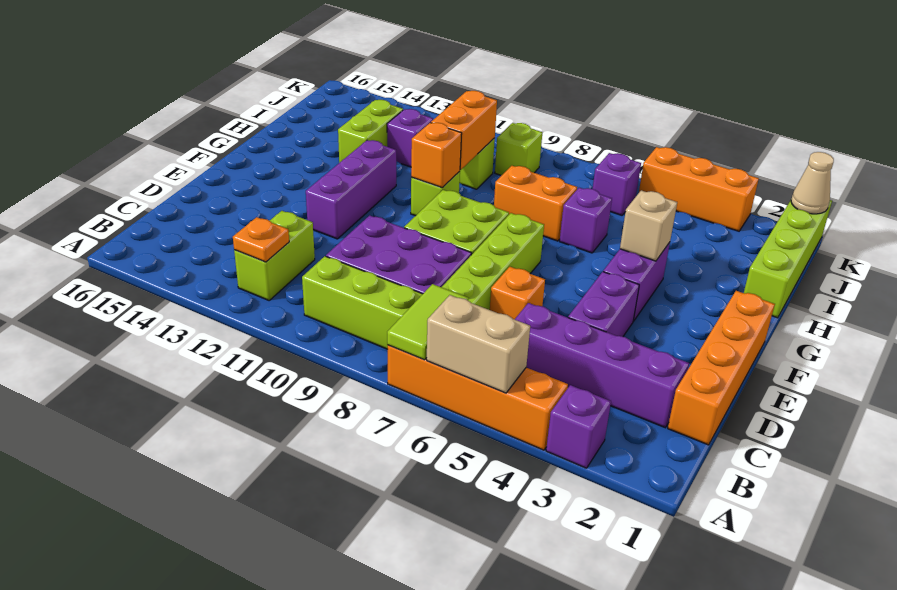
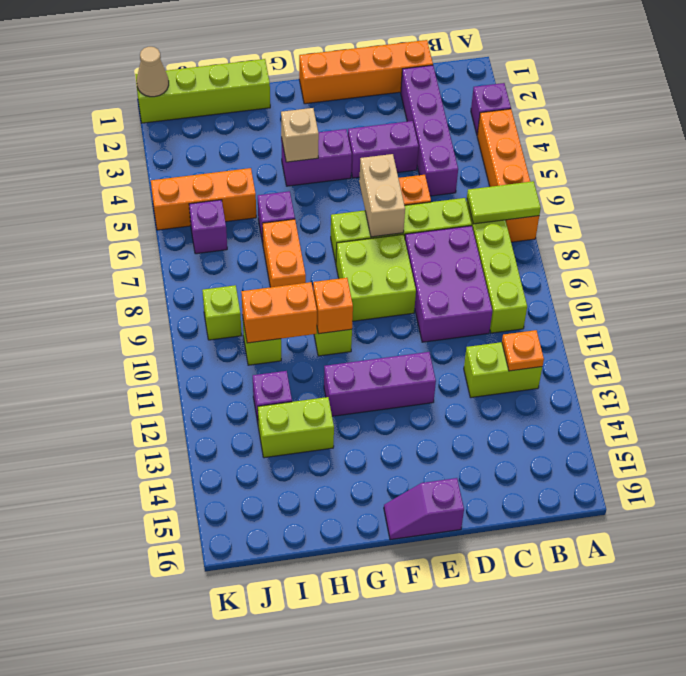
tan 1x2 brick [427,295,530,393] -> tan 1x2 brick moved to [359,154,405,237]
none -> purple 1x2 slope [384,478,464,540]
orange 1x3 brick [639,147,759,231] -> orange 1x3 brick turned to [151,168,256,230]

